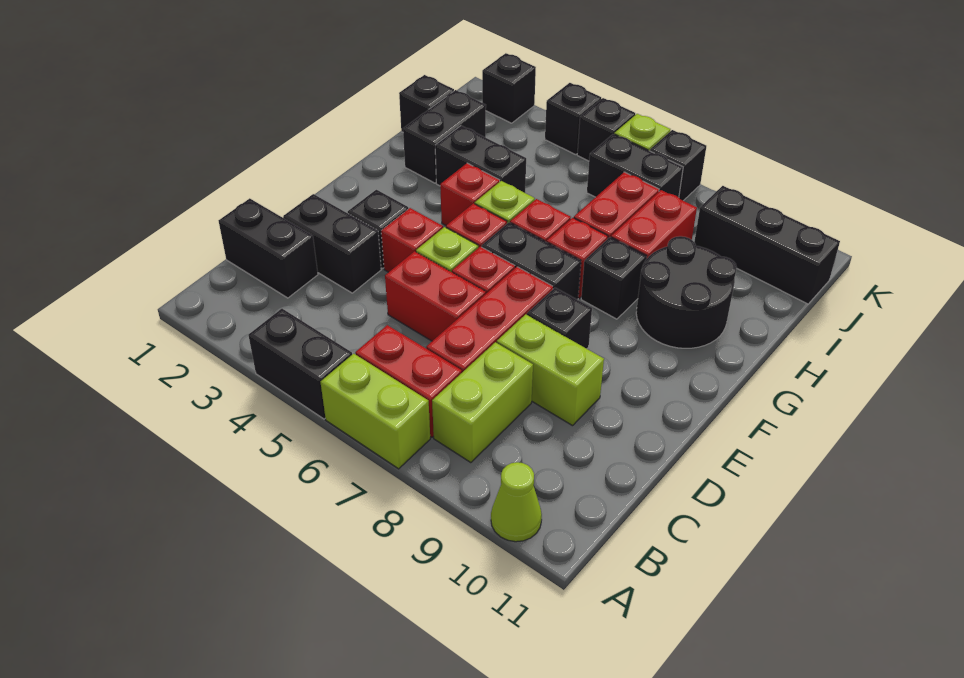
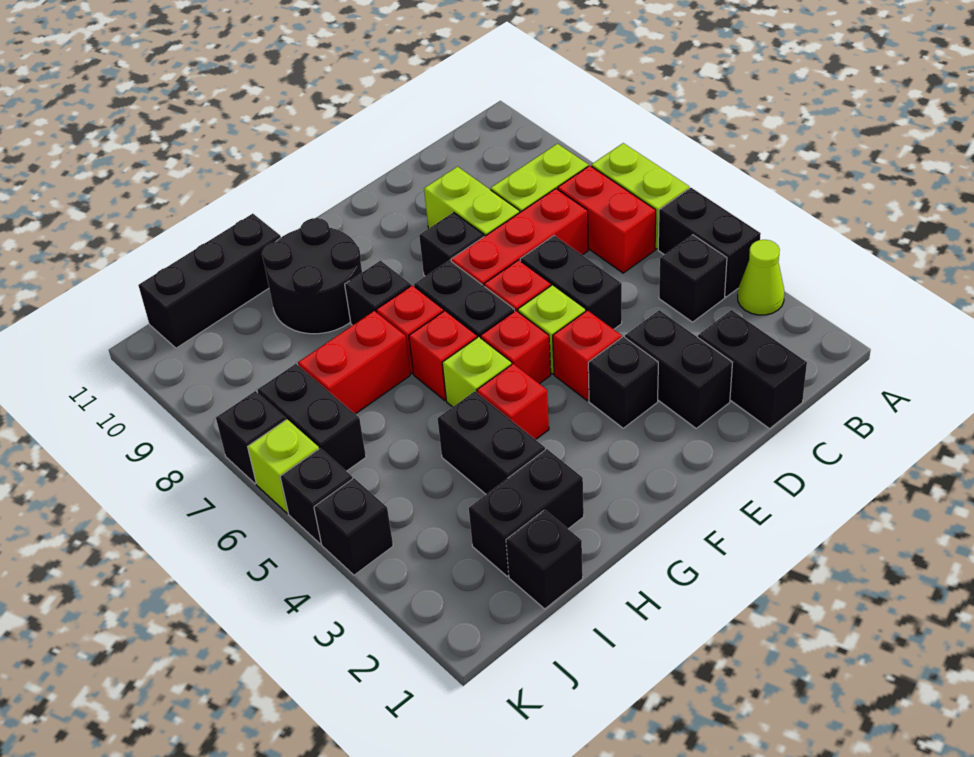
lime 1x1 cone [491,462,542,542] -> lime 1x1 cone moved to [738,240,784,315]
red 1x2 brick [385,251,486,341] -> black 1x2 brick [520,235,622,329]
red 1x2 brick [611,190,697,259] -> none
black 1x3 brick [694,186,840,304] -> black 1x3 brick turned to [138,214,281,348]
black 1x1 brick [482,53,536,123] -> black 1x1 brick moved to [659,235,727,322]

